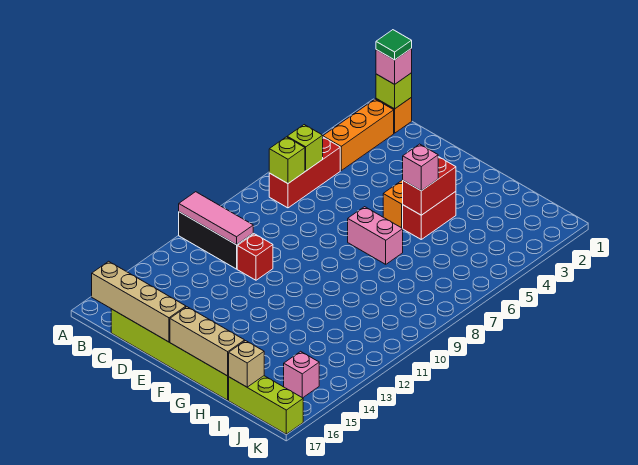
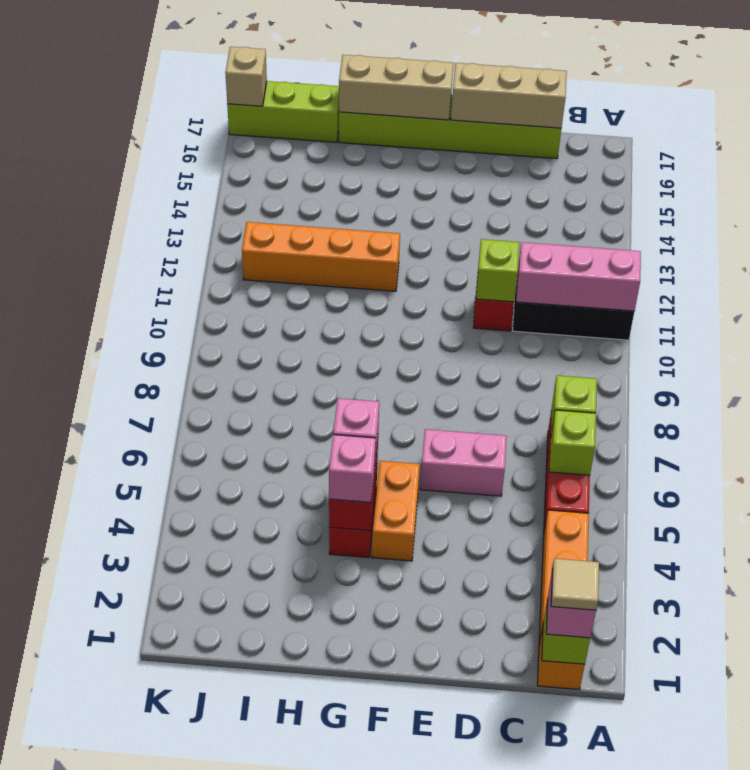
pink 1x3 tile [179,192,253,245] -> pink 1x3 brick [516,242,641,311]
green 1x1 tile [376,30,412,60] -> tan 1x1 tile [551,558,599,610]
tan 1x4 brick [92,261,186,342] -> tan 1x3 brick [451,63,567,128]
none -> lime 1x1 brick [476,239,519,302]
pink 1x2 brick [348,207,403,264] -> pink 1x2 brick moved to [420,429,507,496]
none -> orange 1x4 brick [242,222,400,291]
tan 1x1 brick [228,341,264,387] -> tan 1x1 brick moved to [225,47,267,106]
pink 1x1 brick [284,351,319,398] -> pink 1x1 brick moved to [329,435,376,502]

